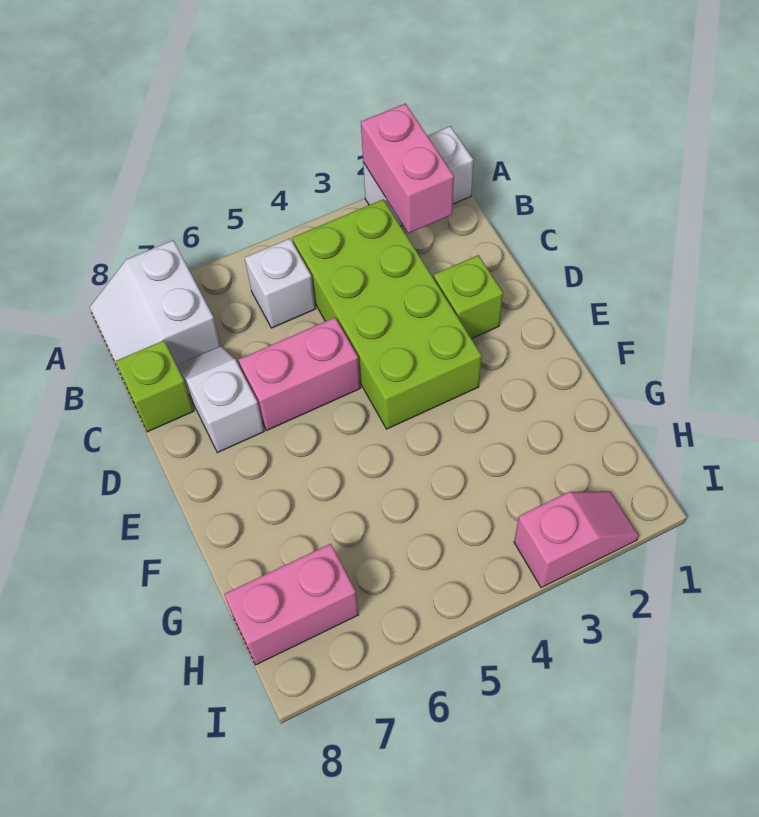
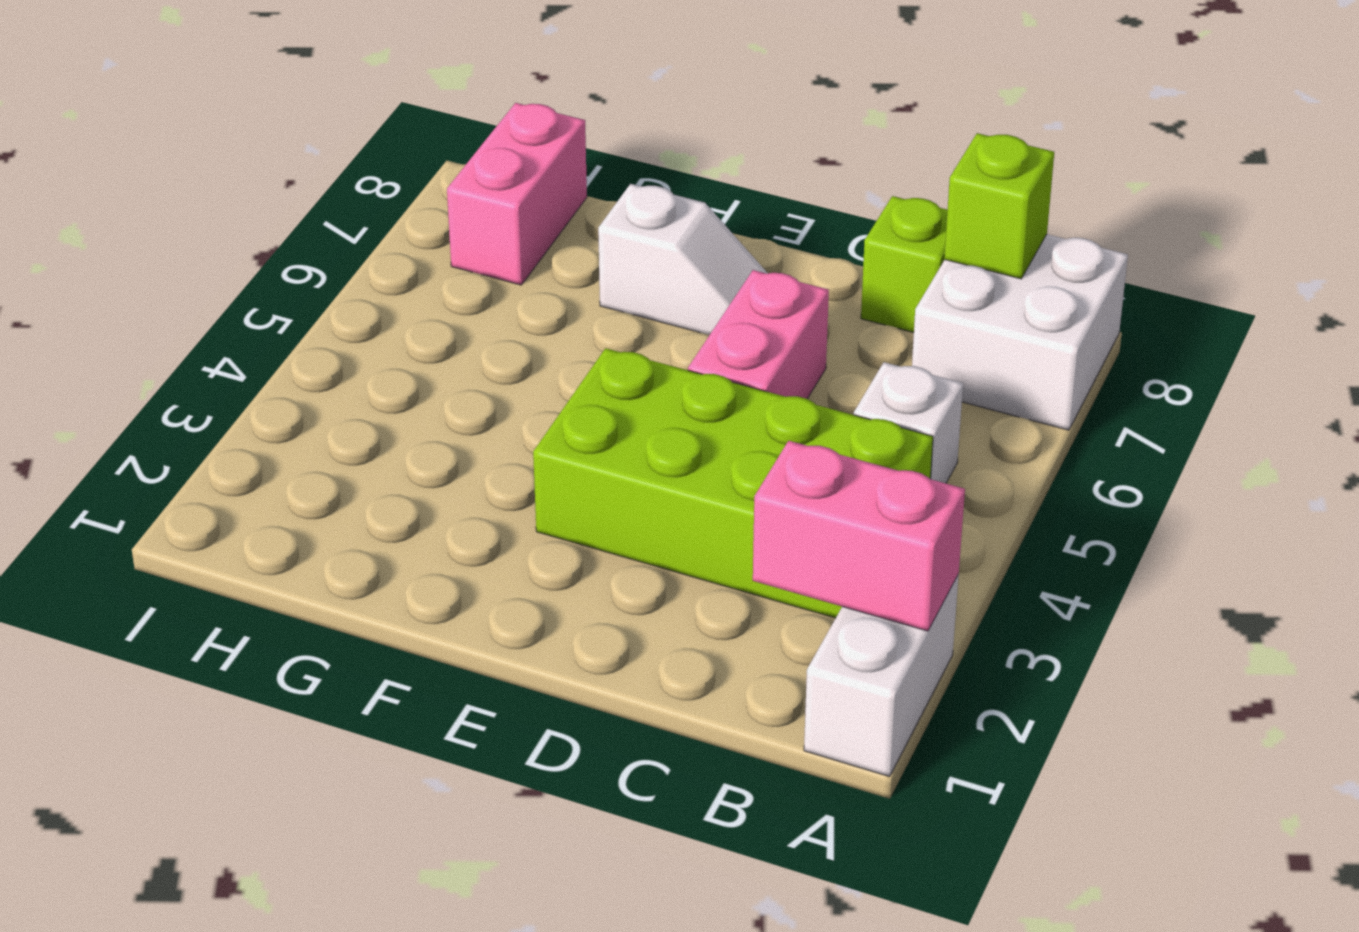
white 2x2 slope [90,240,221,381] -> white 2x2 brick [912,234,1128,430]
white 1x2 slope [177,346,264,453] -> white 1x2 slope moved to [598,184,768,335]
lime 1x1 brick [434,255,503,339] -> lime 1x1 brick moved to [944,133,1054,279]
pink 1x2 slope [514,491,639,588] -> none

